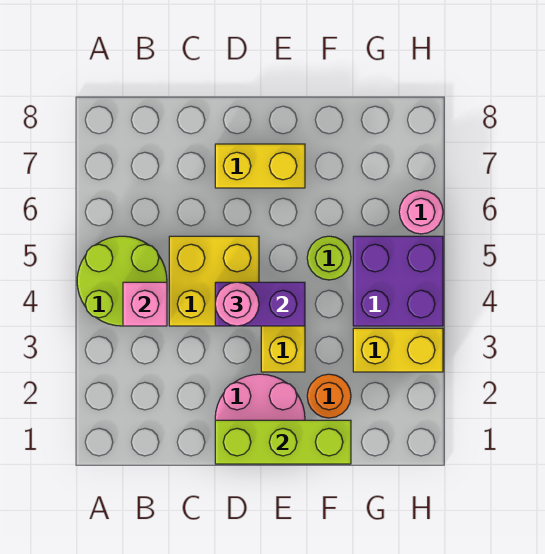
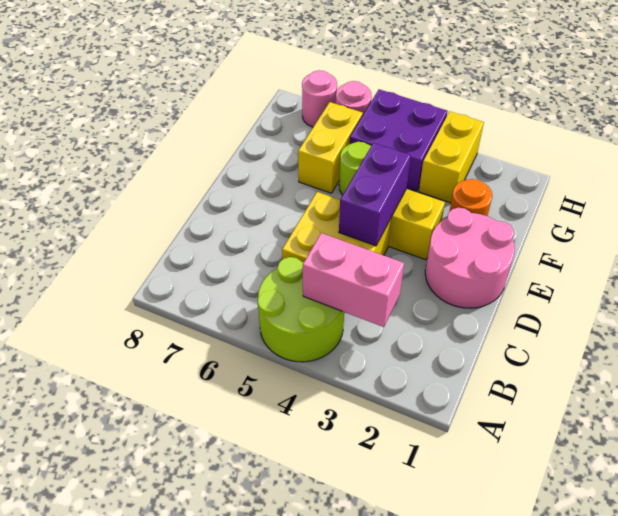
pink 1x1 brick [123,282,167,326] -> pink 1x2 brick [303,233,404,327]
lime 1x3 brick [215,420,351,464] -> none
pink 1x1 round brick [215,282,259,326] -> pink 1x1 round brick moved to [302,70,337,127]
yellow 1x2 brick [215,144,305,188] -> yellow 1x2 brick moved to [298,102,363,193]

